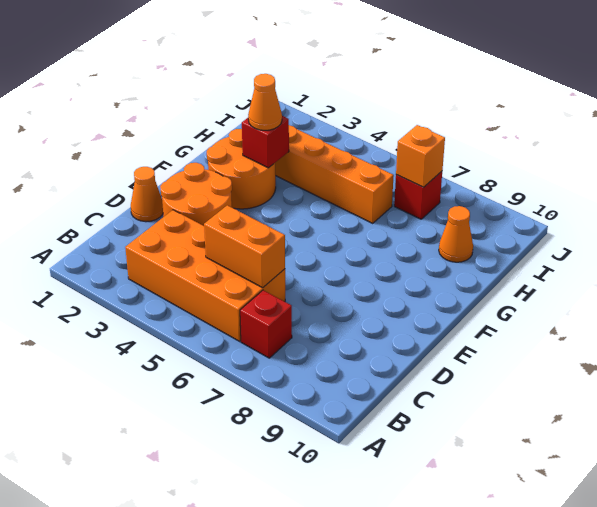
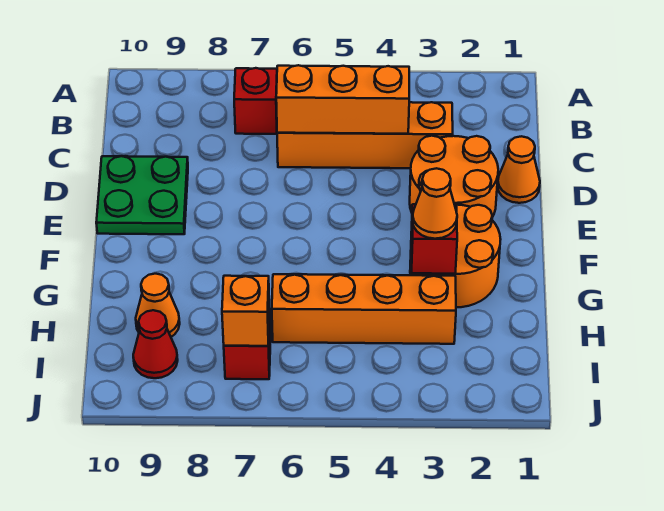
orange 2x4 brick [125,210,285,341] -> orange 1x4 brick [277,102,453,168]
orange 1x2 brick [204,205,285,288] -> orange 1x3 brick [276,65,409,134]
none -> green 2x2 plate [96,156,188,234]
none -> red 1x1 cone [133,310,178,378]

